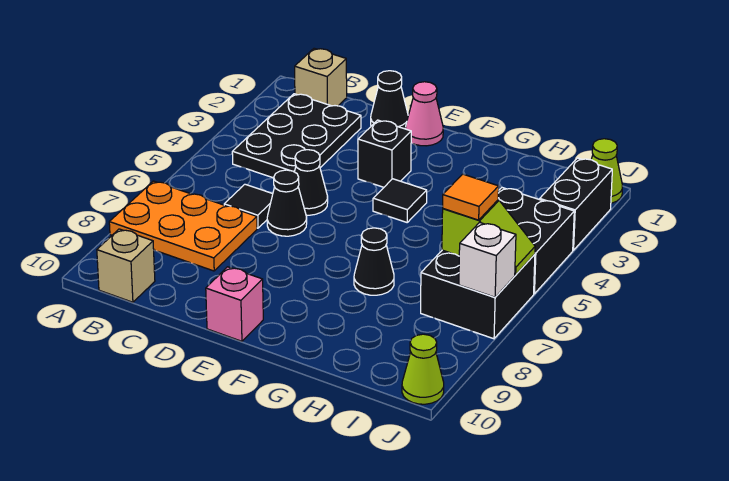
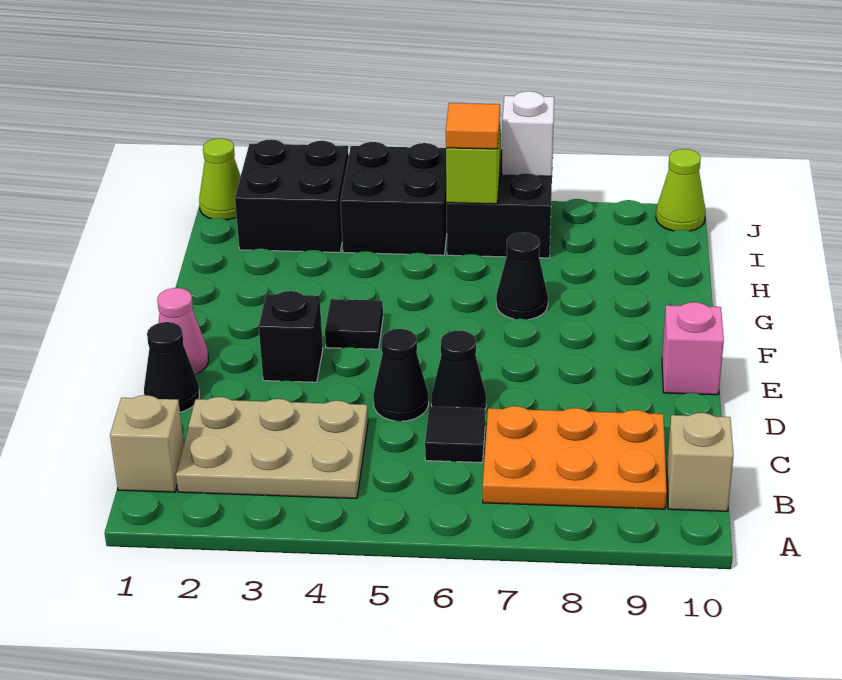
orange 2x3 plate [109,181,257,271] -> orange 2x3 plate turned to [483,406,667,509]
black 2x3 plate [232,94,361,178] -> tan 2x3 plate [176,397,368,499]
black 1x2 brick [540,158,612,250] -> black 2x2 brick [235,140,349,252]

